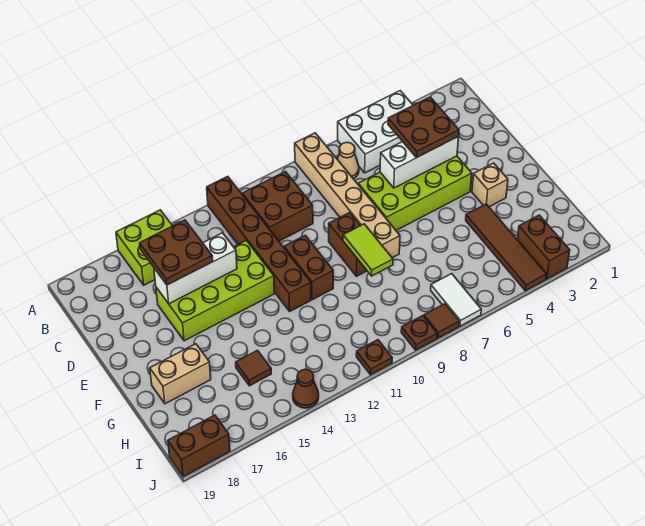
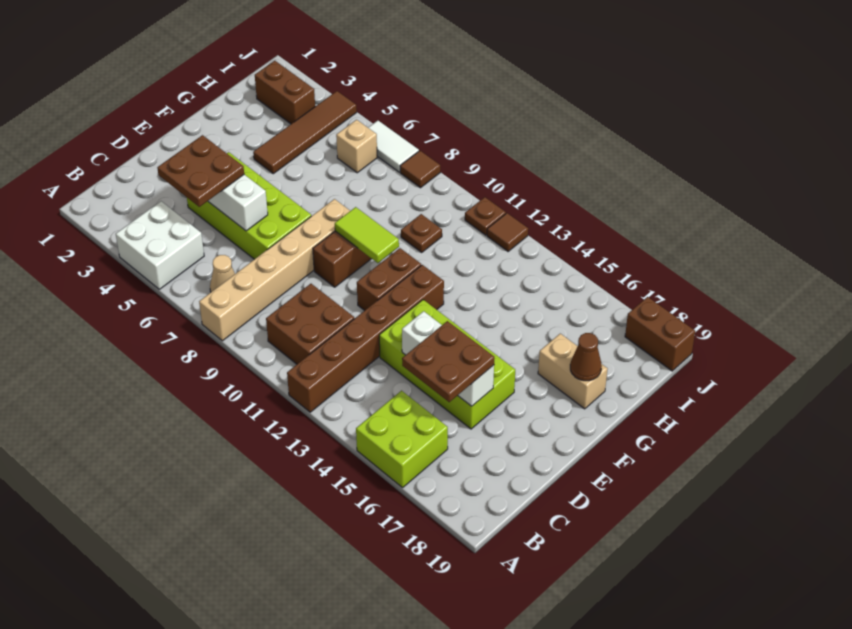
white 2x3 brick [338,91,413,173] -> white 2x2 brick [116,201,204,289]
tan 1x1 brick [472,163,508,207] -> tan 1x1 brick moved to [336,120,377,173]
lime 1x2 tile [343,224,393,276] -> lime 1x2 tile turned to [335,207,399,263]
brown 1x1 tile [236,350,271,386] -> brown 1x1 tile moved to [487,213,528,251]
brown 1x2 brick [517,215,570,279] -> brown 1x2 brick turned to [255,61,315,124]
white 1x2 tile [431,274,481,326] -> white 1x2 tile turned to [368,121,419,172]
brown 1x1 plate [401,316,437,350] -> brown 1x1 plate moved to [401,214,442,252]
brown 1x1 cone [293,369,319,408] -> brown 1x1 cone moved to [570,333,602,381]

